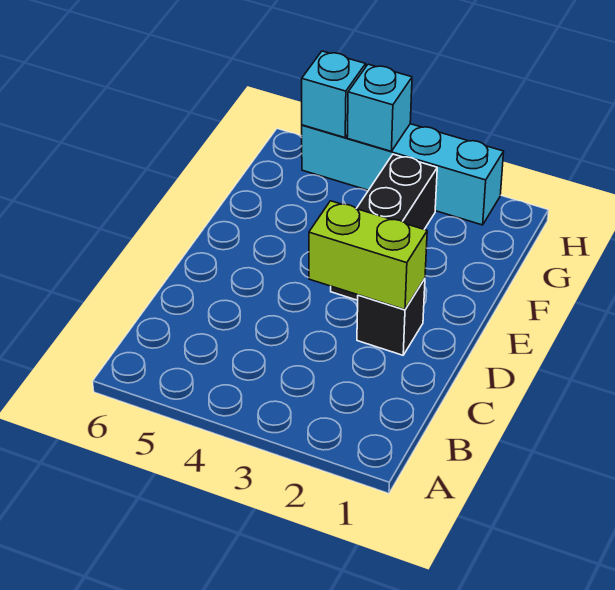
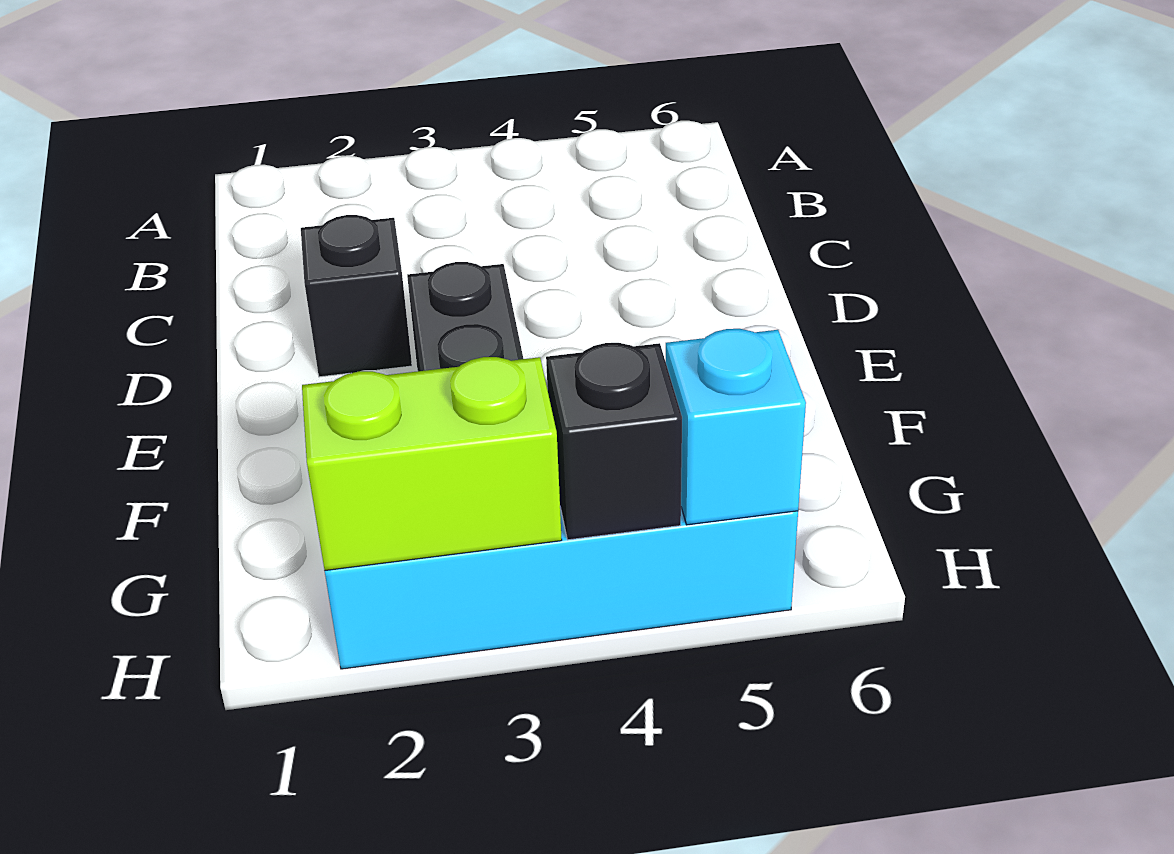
lime 1x2 brick [309,201,427,310] -> lime 1x2 brick moved to [302,357,562,571]
cyan 1x1 brick [347,64,412,151] -> black 1x1 brick [546,343,682,540]

